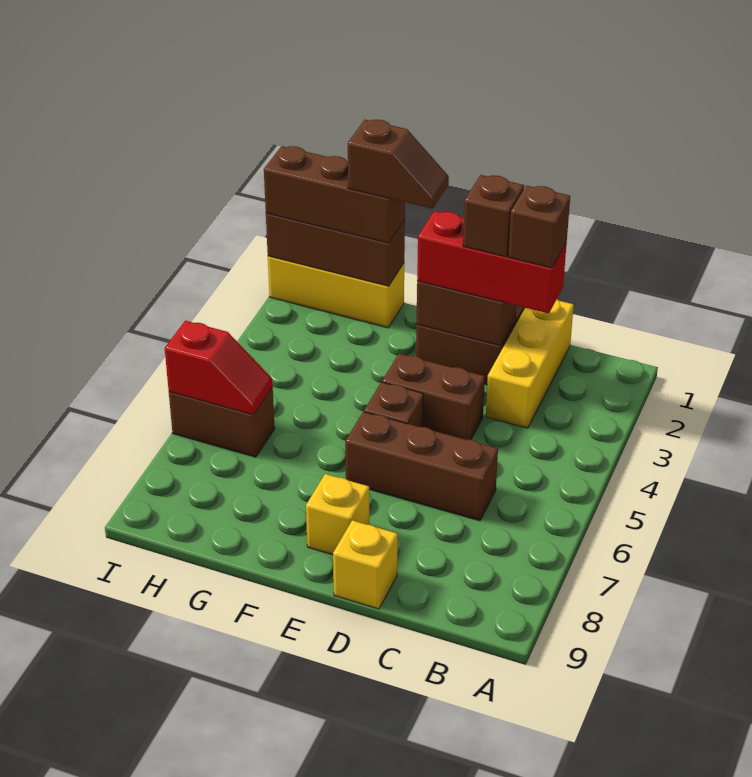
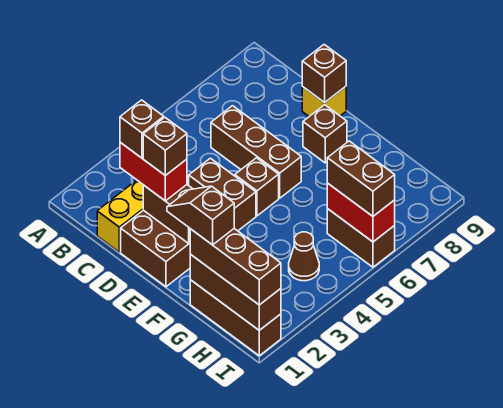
red 1x3 brick [417,211,567,313] -> red 1x2 brick [120,142,187,201]
none -> brown 1x1 brick [302,45,346,103]
yellow 1x1 brick [306,474,369,555] -> brown 1x1 brick [303,105,347,163]
yellow 1x3 brick [268,256,404,328] -> brown 1x3 brick [190,280,281,356]
none -> brown 1x1 cone [289,232,319,281]
red 1x2 slope [165,321,273,415] -> red 1x2 brick [327,183,395,242]
none -> brown 1x2 brick [327,141,395,216]

